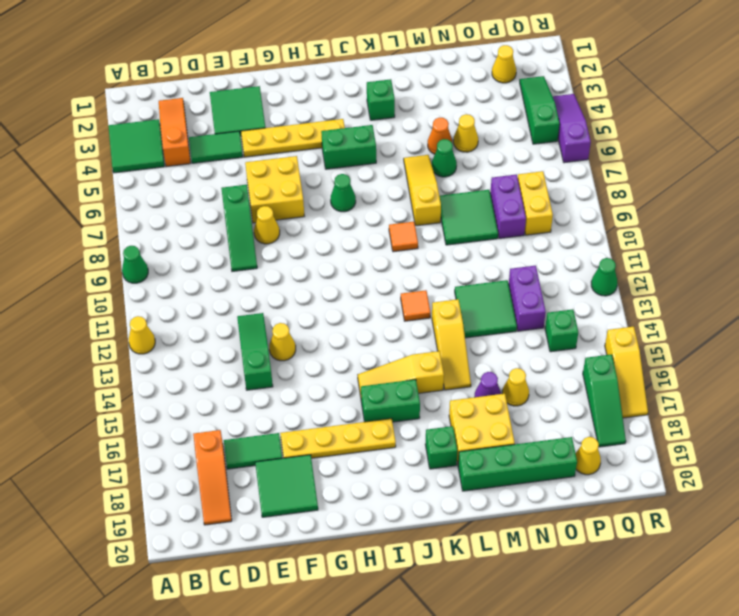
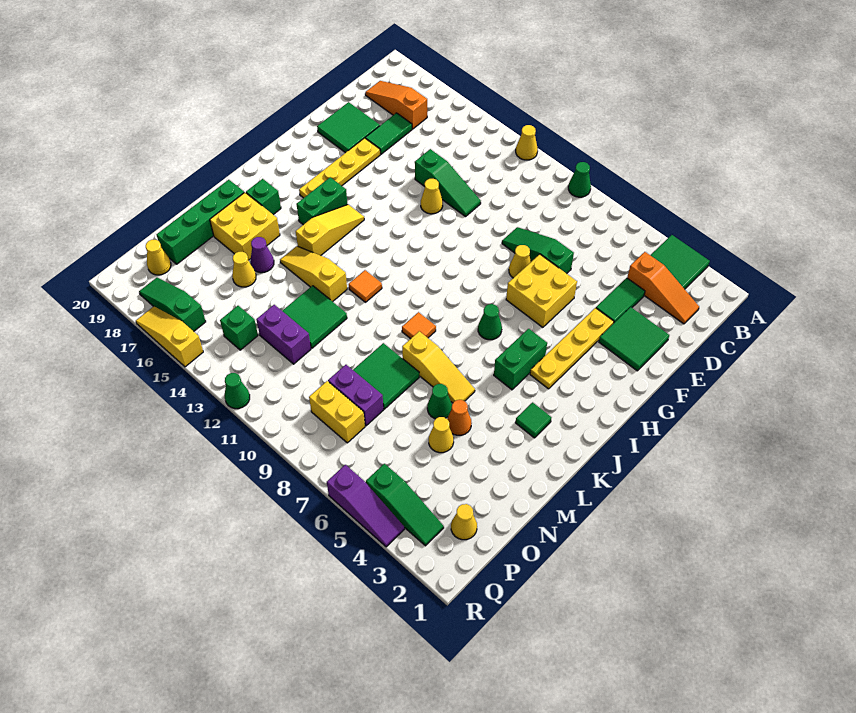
green 1x1 brick [367,79,395,120] -> green 1x1 tile [516,402,551,438]

